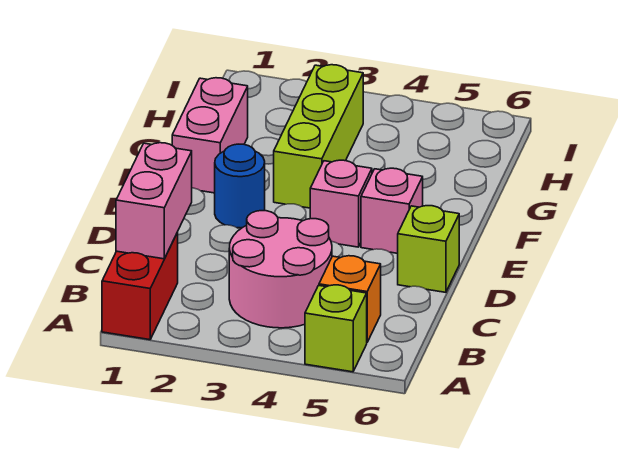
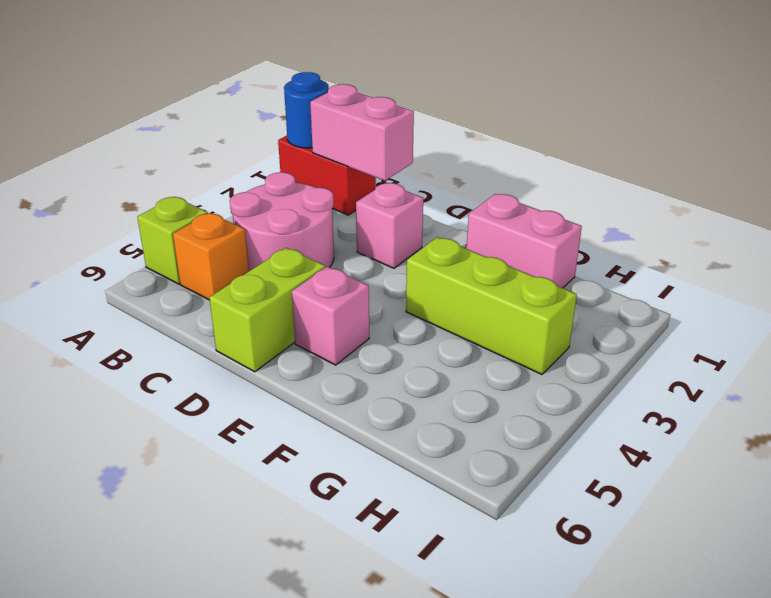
lime 1x1 brick [398,206,459,292] -> lime 1x2 brick [209,248,325,372]
blue 1x1 round brick [215,144,265,228] -> blue 1x1 round brick moved to [284,72,329,148]
pink 1x1 brick [310,160,372,247] -> pink 1x1 brick moved to [356,183,423,268]

